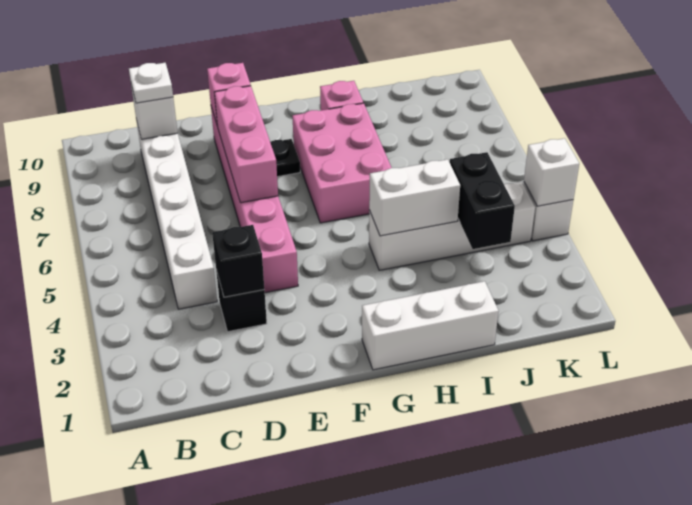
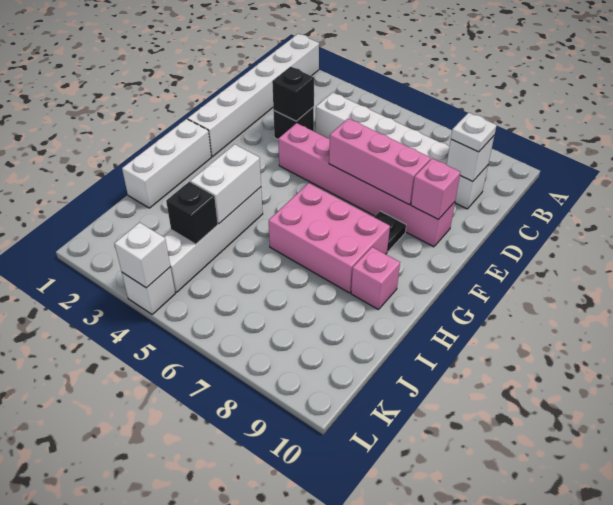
none -> white 1x6 brick [188,34,319,157]
black 1x2 brick [450,152,515,249] -> black 1x1 brick [166,182,218,244]

